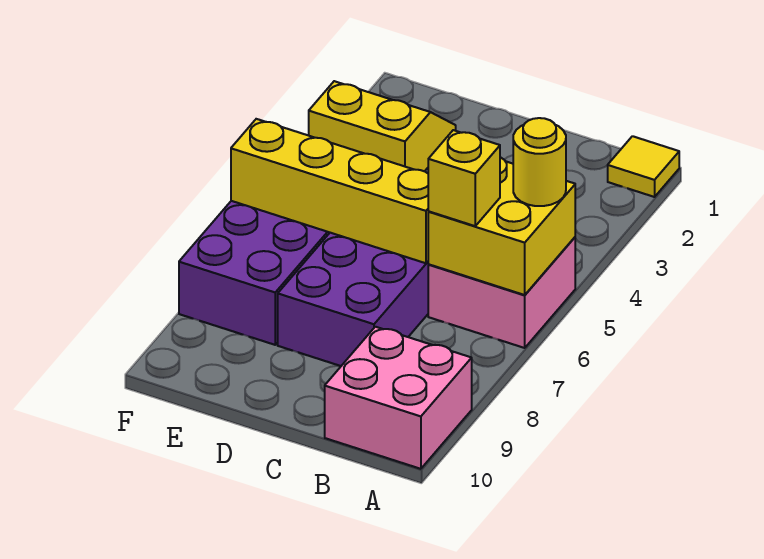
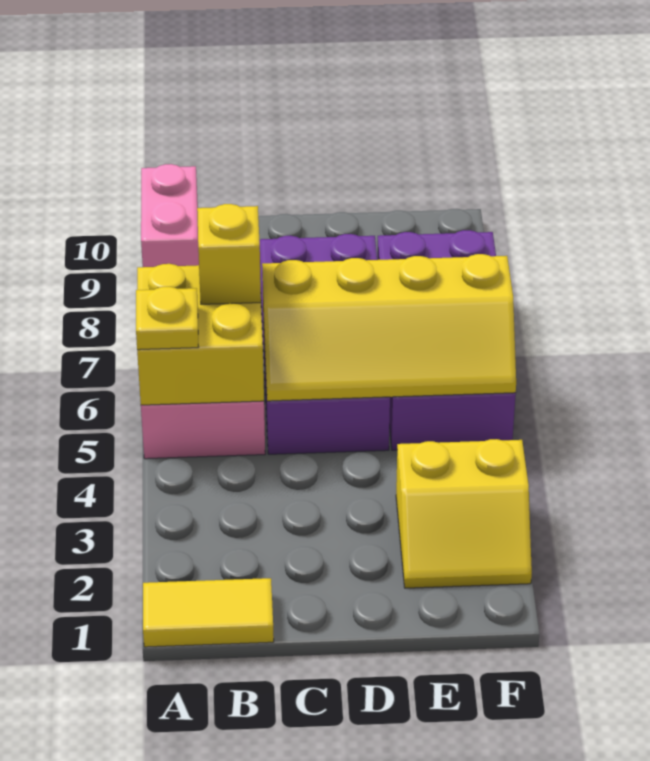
yellow 1x1 tile [608,136,679,197] -> yellow 1x2 tile [143,578,274,647]
yellow 1x1 round brick [513,118,566,206] -> yellow 1x1 plate [136,287,198,350]
pink 2x2 brick [325,327,472,469] -> pink 1x2 brick [141,164,199,267]

